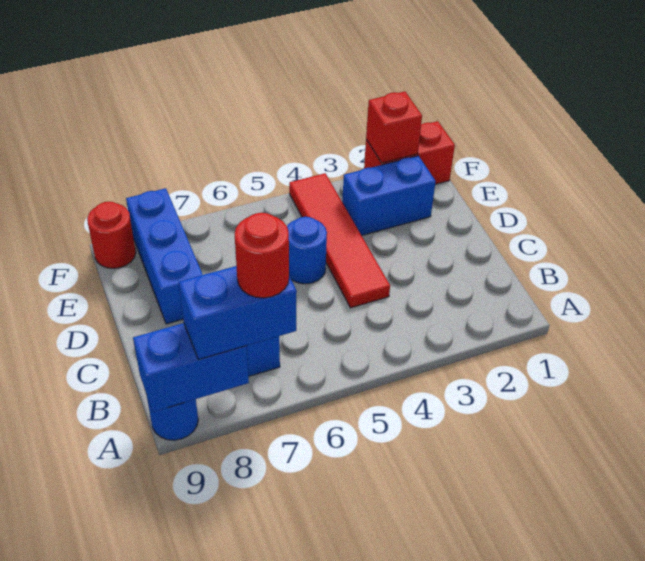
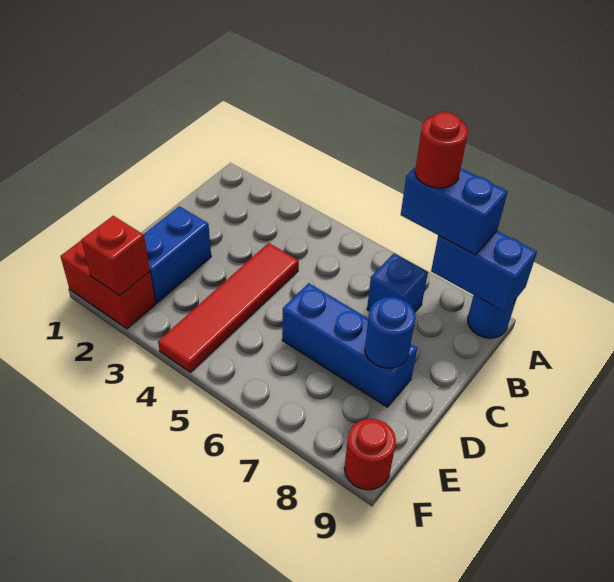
blue 1x1 round brick [287,217,327,284] -> blue 1x1 round brick moved to [365,297,416,368]
blue 1x3 brick [126,188,203,324] -> blue 1x3 brick turned to [282,283,417,407]
blue 1x2 brick [342,156,436,235] -> blue 1x2 brick turned to [144,206,211,303]

